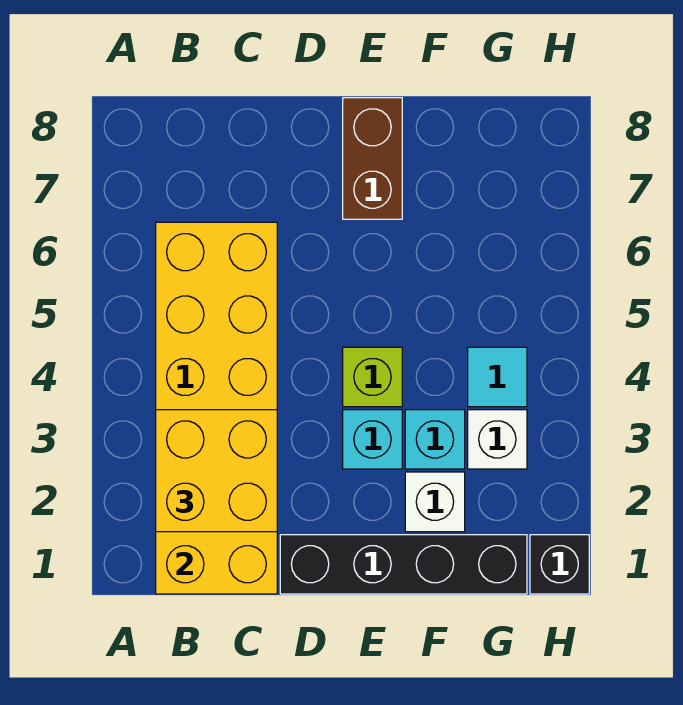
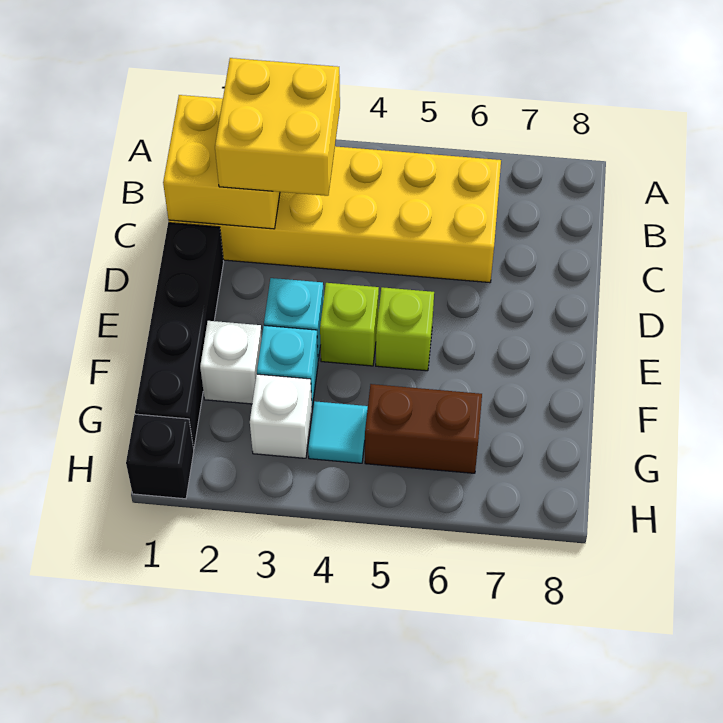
none -> lime 1x1 brick [376,287,434,371]
brown 1x2 brick [343,98,402,219] -> brown 1x2 brick moved to [365,384,482,473]

